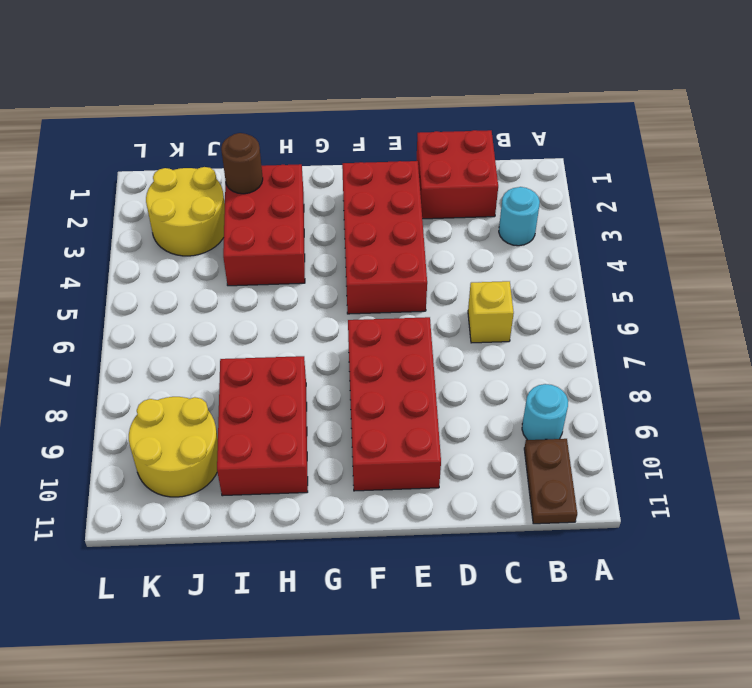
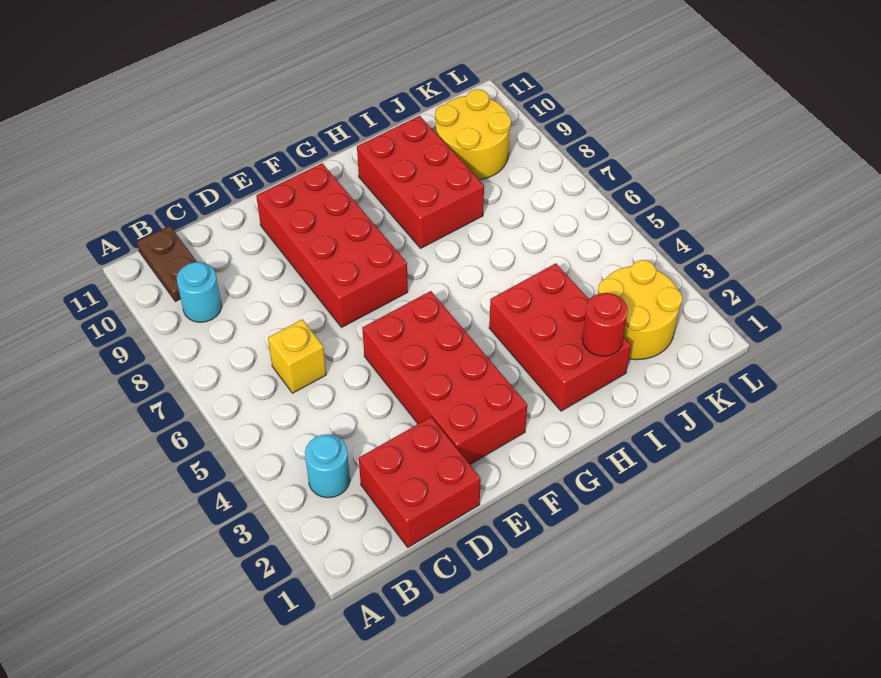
brown 1x1 round brick [221,133,263,194] -> red 1x1 round brick [582,293,628,356]

